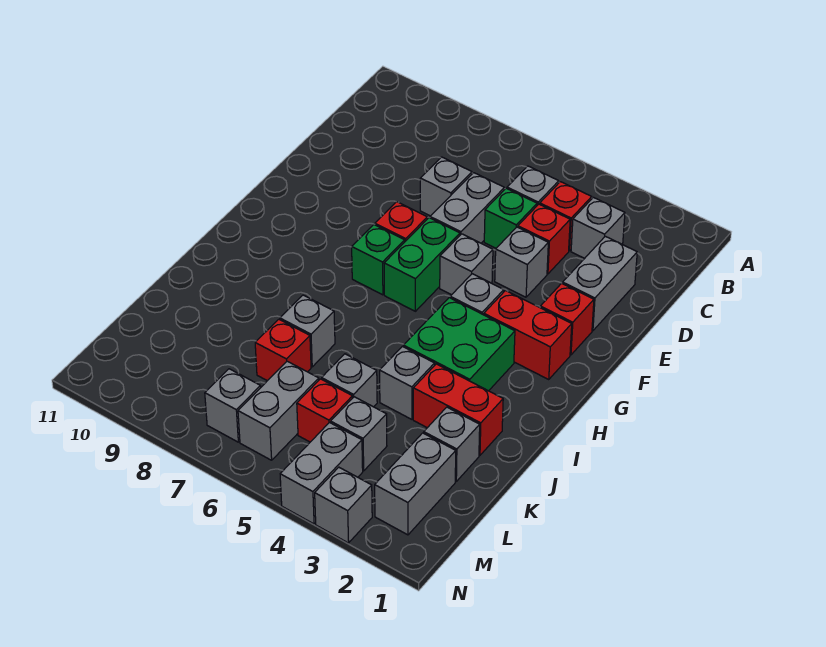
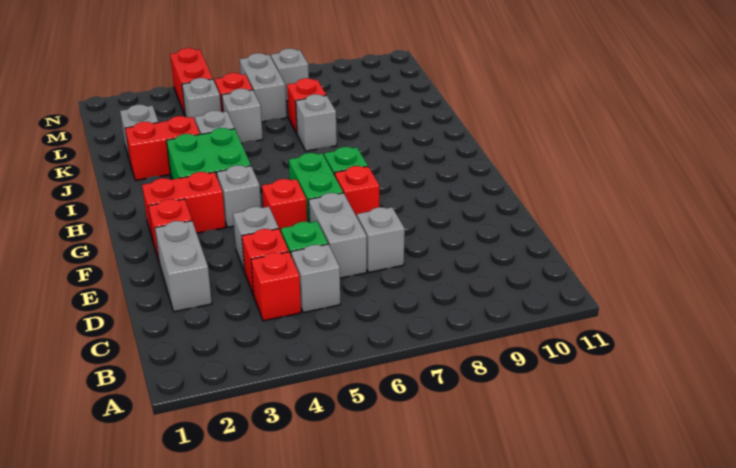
grey 1x1 brick [571,197,625,258] -> none
grey 1x1 brick [440,234,493,295] -> red 1x1 brick [262,179,307,232]
grey 1x2 brick [375,433,456,535] -> none
grey 1x2 brick [280,423,363,524] -> red 1x2 brick [170,48,213,115]
grey 1x1 brick [315,467,372,543] -> none

